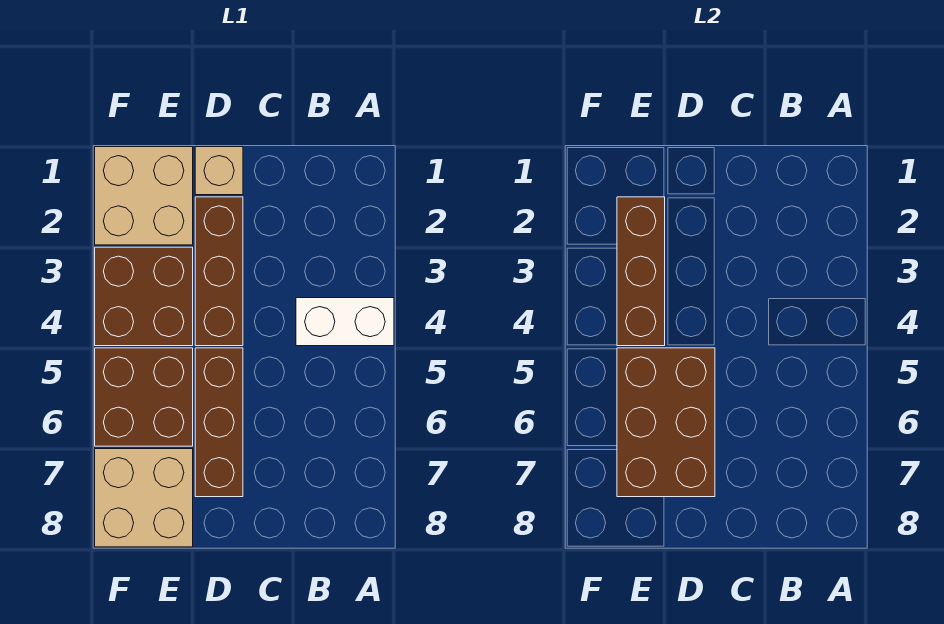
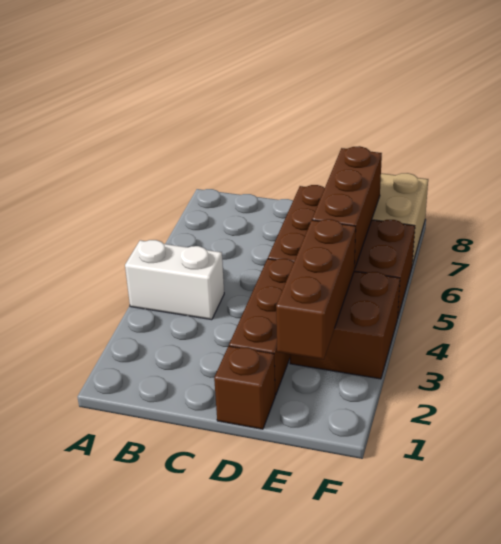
tan 1x1 brick [195,147,243,195] -> brown 1x1 brick [214,346,275,429]
brown 2x3 brick [617,348,715,497] -> brown 1x3 brick [312,146,382,269]
tan 2x2 brick [95,147,193,245] -> none

